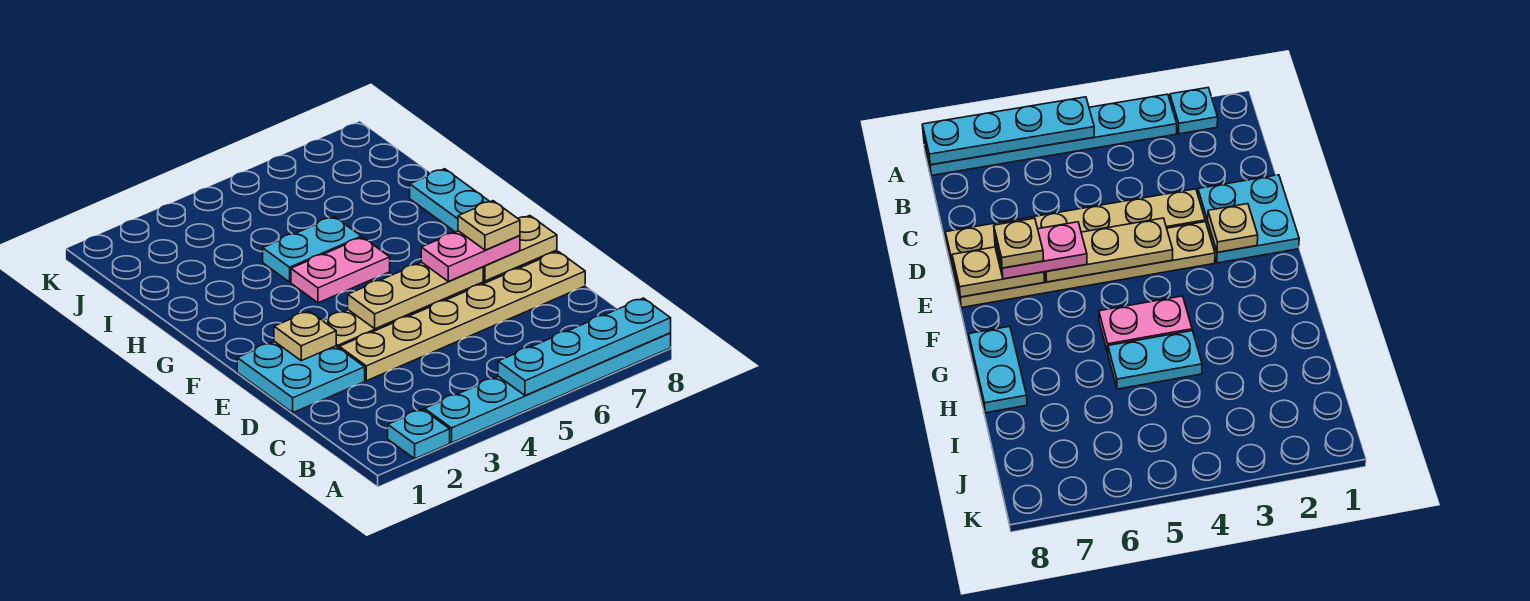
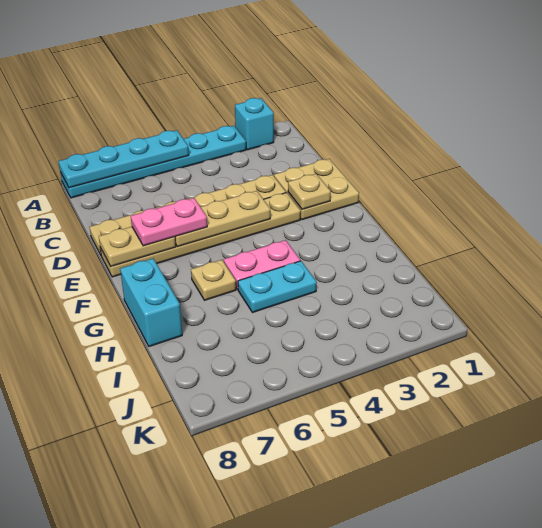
cyan 1x1 plate [388,409,450,459] -> cyan 1x1 brick [235,98,274,150]
cyan 2x2 plate [237,341,365,413] -> tan 2x2 plate [274,159,359,220]
tan 1x1 plate [458,201,520,250] -> tan 1x1 plate moved to [191,260,236,300]
cyan 1x2 plate [410,169,490,232] -> cyan 1x2 brick [120,259,182,346]

